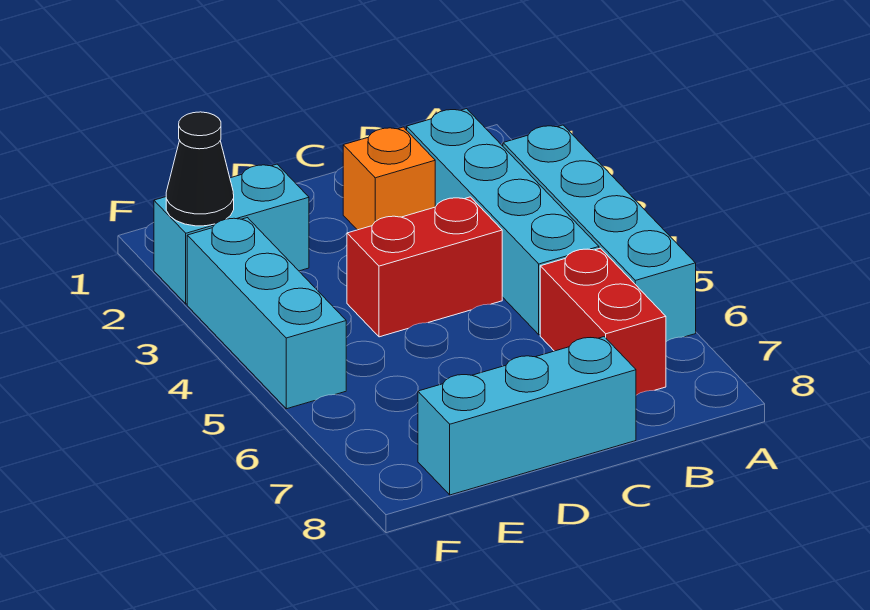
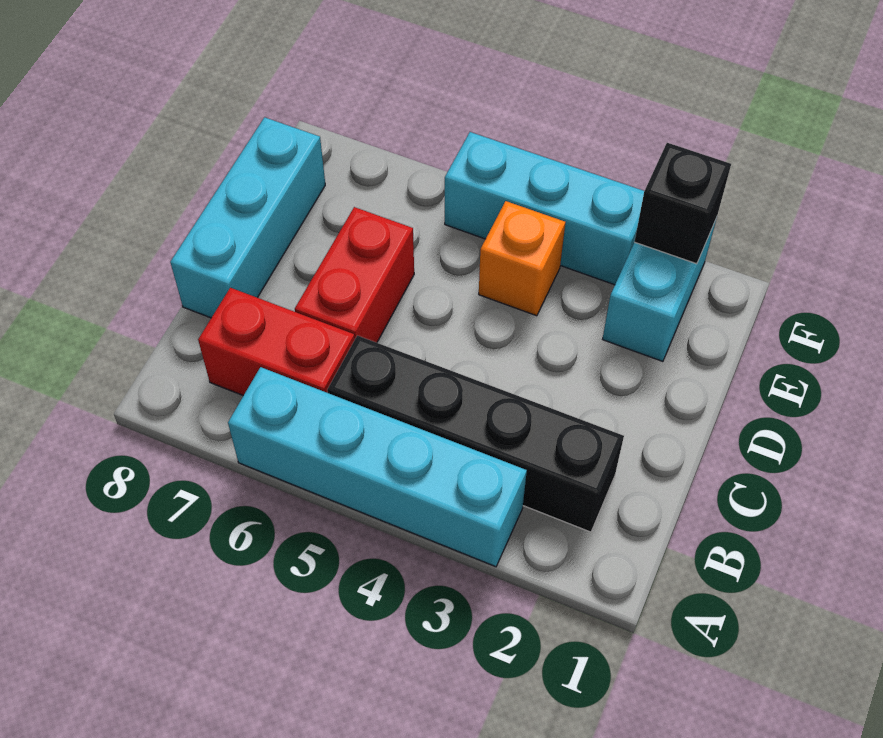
cyan 1x4 brick [407,109,599,335] -> black 1x4 brick [327,335,624,532]
orange 1x1 brick [343,127,435,230] -> orange 1x1 brick moved to [479,201,565,316]
red 1x2 brick [347,197,502,337] -> red 1x2 brick moved to [295,207,414,343]
black 1x1 cone [166,112,234,226] -> black 1x1 brick [634,143,731,264]

